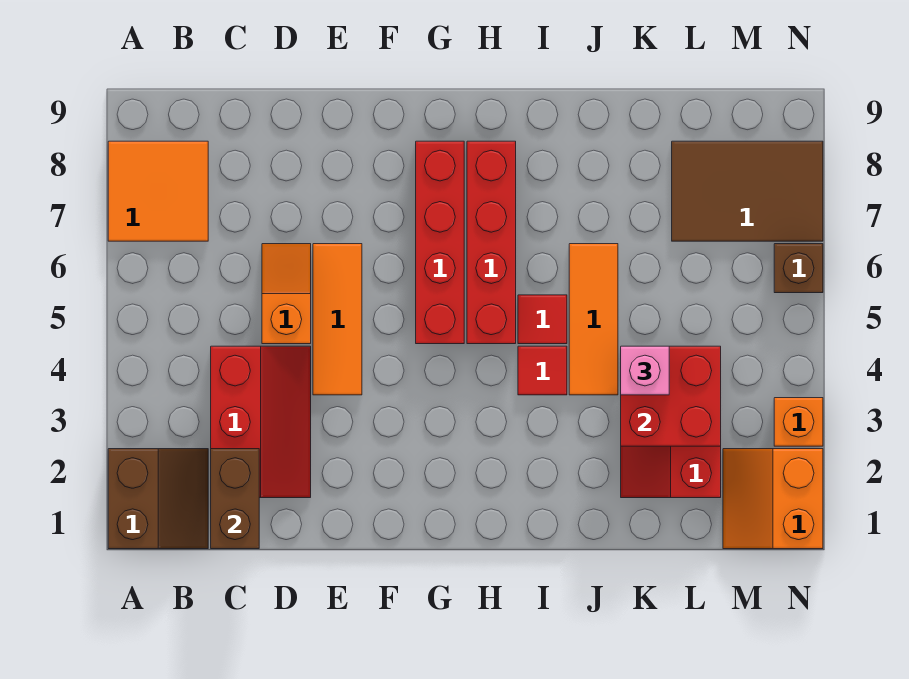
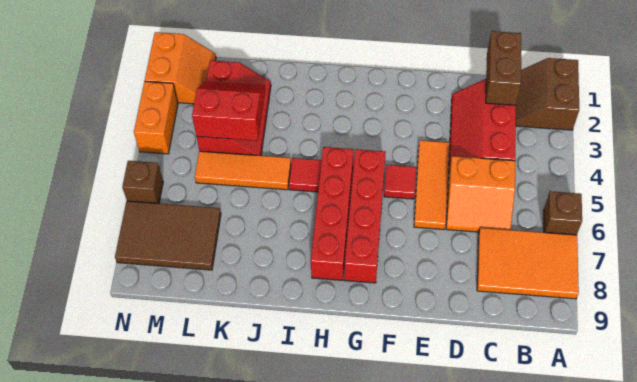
none -> brown 1x1 brick [544,191,582,235]
orange 2x2 tile [108,141,208,241] -> orange 2x3 tile [477,228,579,299]
orange 1x2 slope [262,244,311,344] -> orange 2x2 slope [446,156,515,232]
red 1x1 tile [518,346,567,395] -> red 1x1 tile moved to [384,165,416,199]
orange 1x3 tile [569,244,618,395] -> orange 1x3 tile turned to [195,151,291,190]
red 2x2 brick [621,346,721,446] -> red 2x2 slope [192,81,265,141]
pink 1x1 brick [621,346,669,395] -> none
orange 1x1 brick [774,398,823,446] -> orange 1x2 brick [134,81,178,154]

